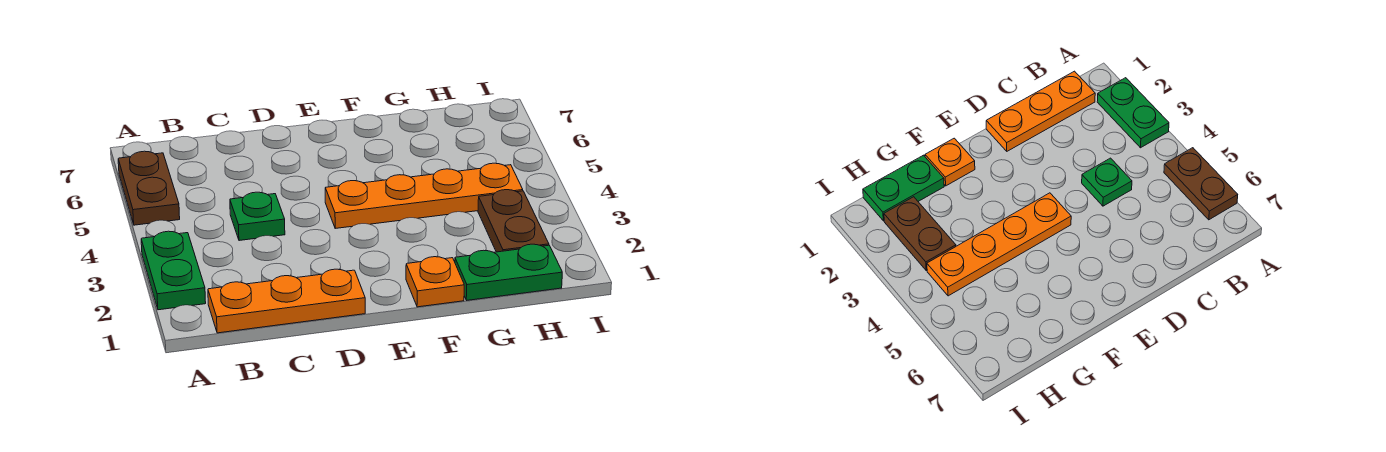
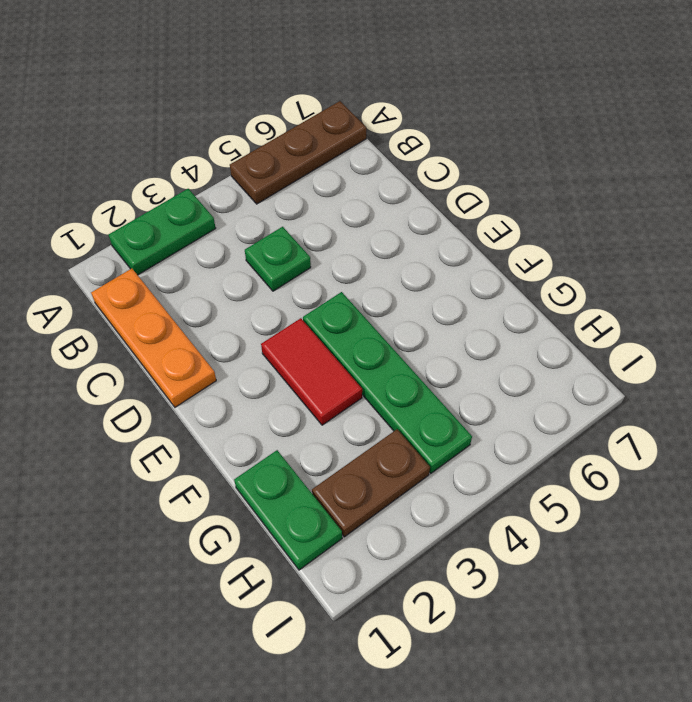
brown 1x2 plate [118,151,180,225] -> brown 1x3 plate [230,101,366,204]
none -> red 1x2 tile [261,318,362,425]
orange 1x4 plate [325,163,523,228] -> green 1x4 plate [303,292,472,473]
orange 1x1 plate [406,257,464,307] -> none

